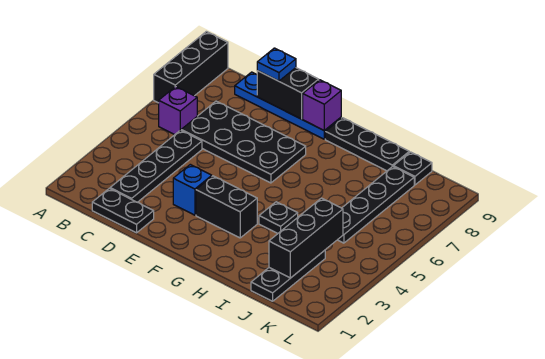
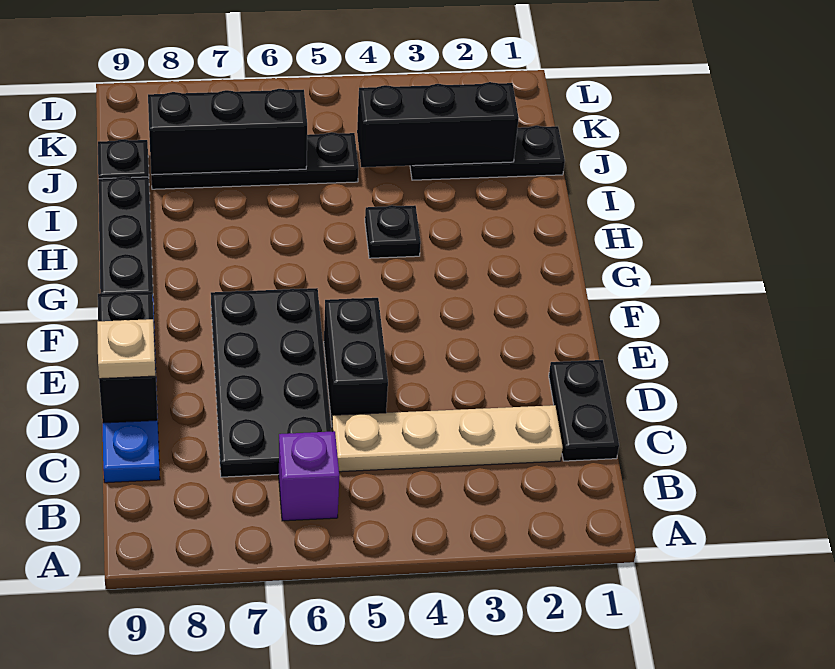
black 1x3 brick [154,31,228,103] -> black 1x3 brick moved to [148,89,307,175]
black 1x4 plate [110,130,202,202] -> tan 1x4 plate [332,405,563,472]
blue 1x1 plate [257,48,296,81] -> tan 1x1 plate [97,319,155,379]
blue 1x1 brick [173,164,212,215] -> none
black 1x2 brick [196,176,257,238] -> black 1x2 brick moved to [324,298,388,424]
purple 1x1 brick [303,80,341,130] -> none

